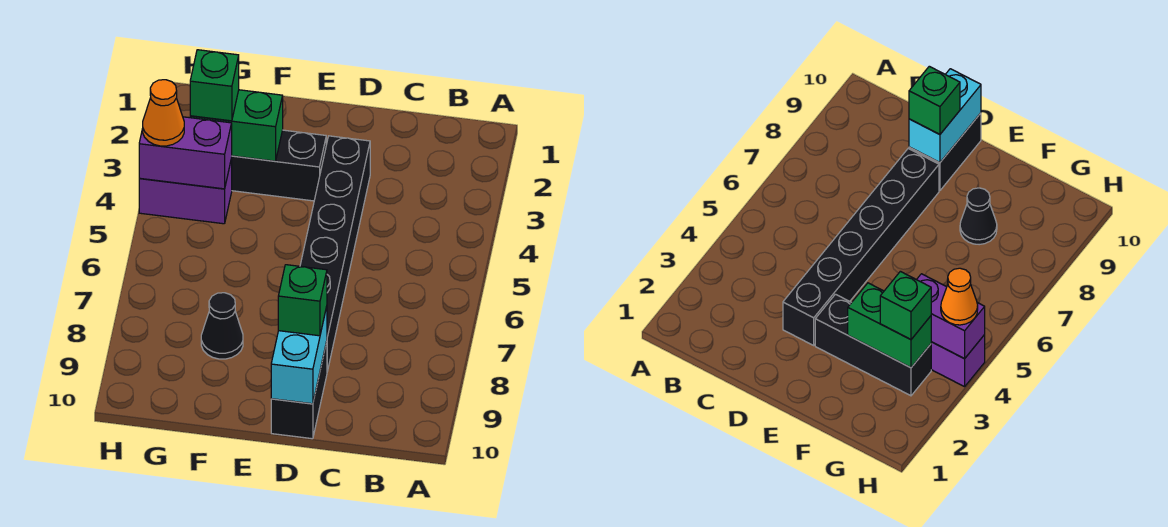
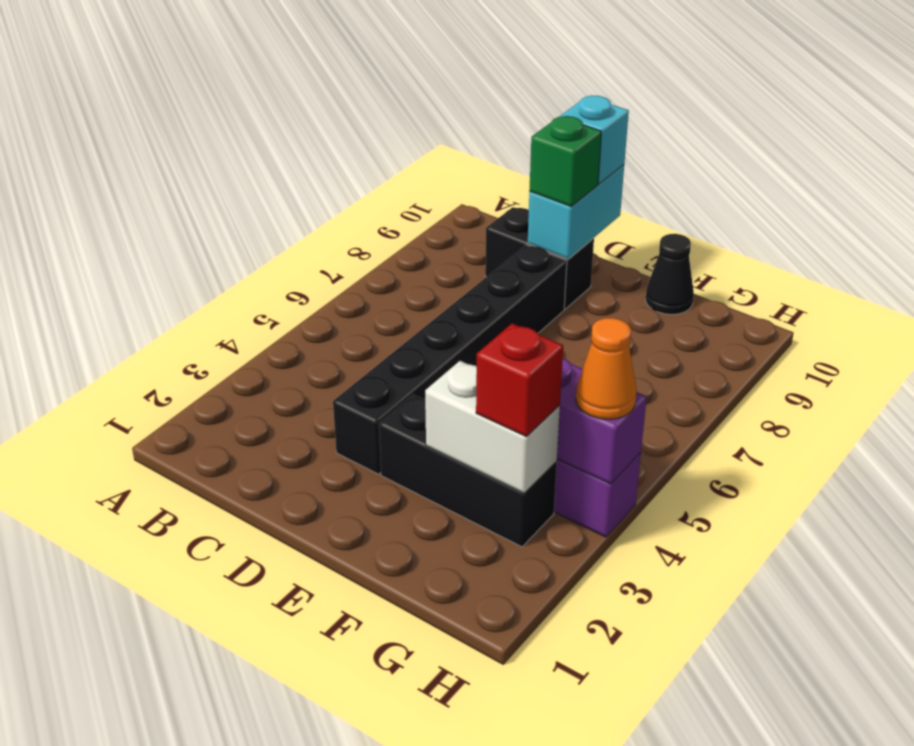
black 1x2 brick [271,341,327,439] -> black 1x2 brick turned to [485,207,594,309]
none -> cyan 1x1 brick [560,96,629,184]
green 1x2 brick [190,90,283,161] -> white 1x2 brick [425,361,560,493]
black 1x1 cone [201,293,243,359] -> black 1x1 cone moved to [645,234,694,314]
green 1x1 brick [190,50,239,121] -> red 1x1 brick [476,324,563,436]

